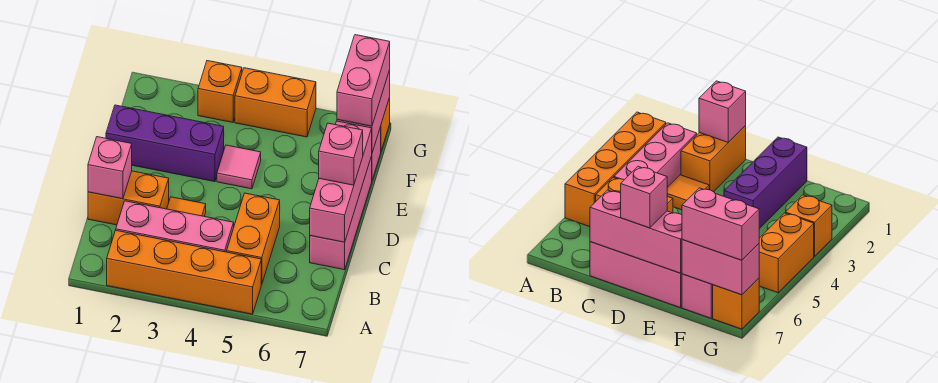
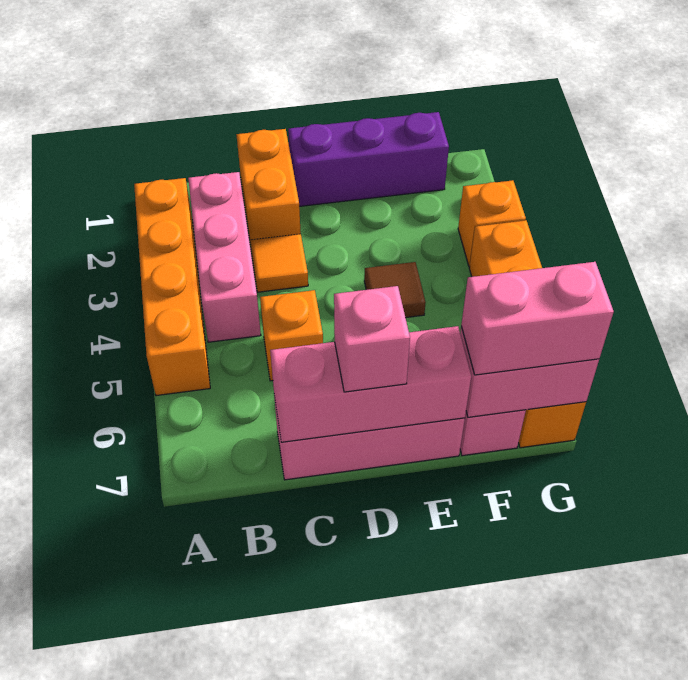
orange 1x2 brick [227,193,280,285] -> orange 1x1 brick [260,290,323,381]
pink 1x1 brick [88,137,132,199] -> none
purple 1x3 brick [106,105,224,182] -> purple 1x3 brick turned to [288,112,449,206]
pink 1x1 tile [217,145,261,189] -> brown 1x1 tile [364,262,426,318]

